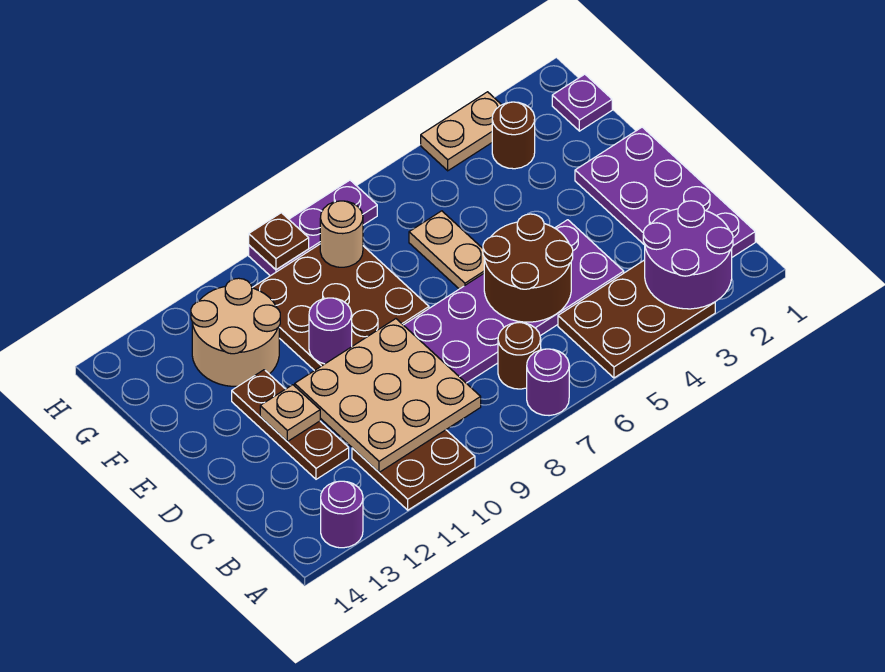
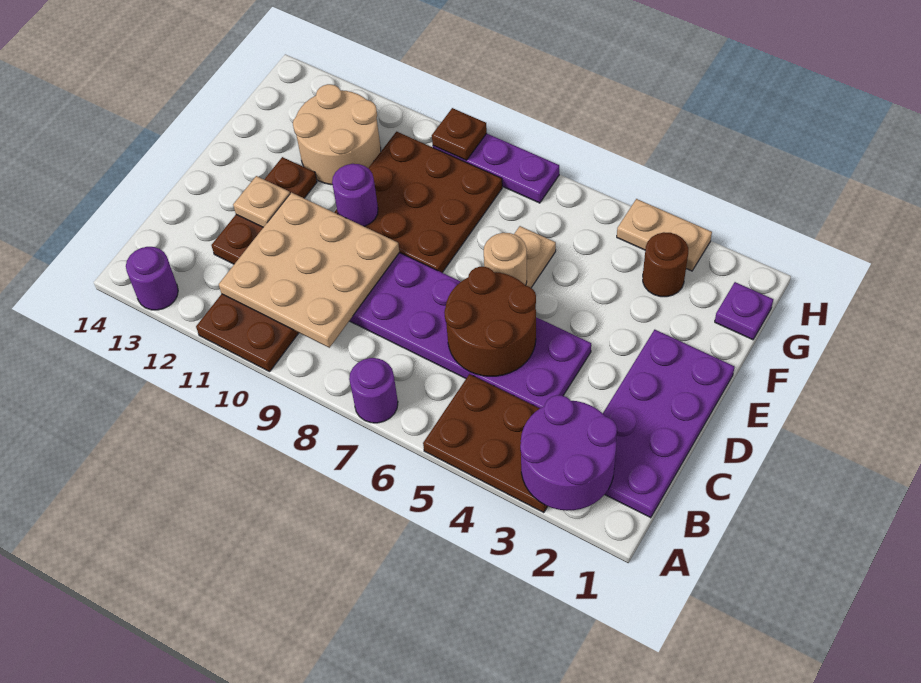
brown 1x1 round brick [498,322,541,389] -> none
tan 1x1 round brick [320,201,363,267] -> tan 1x1 round brick moved to [484,233,527,285]

